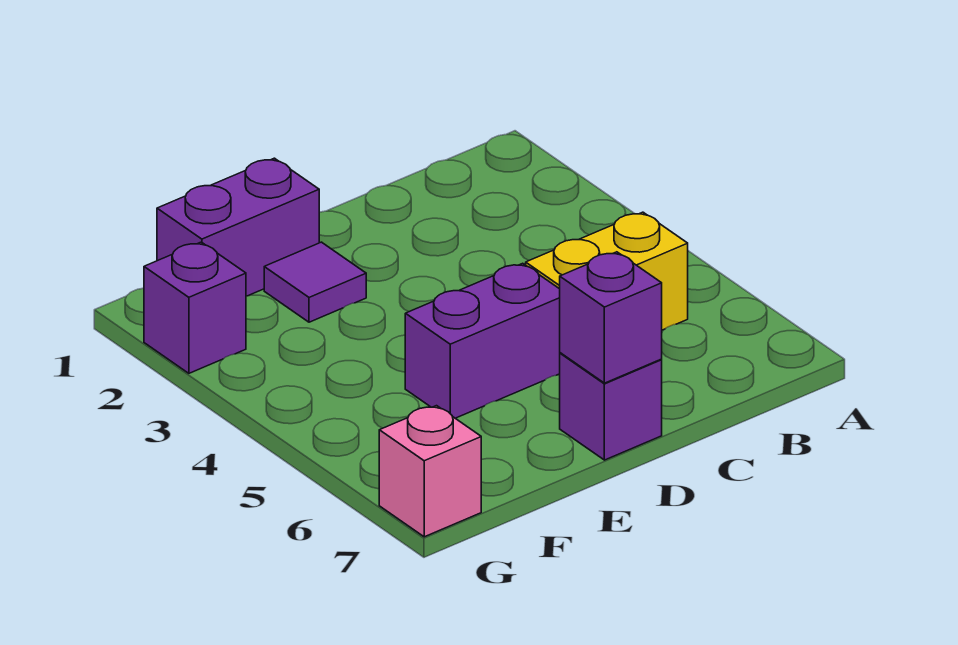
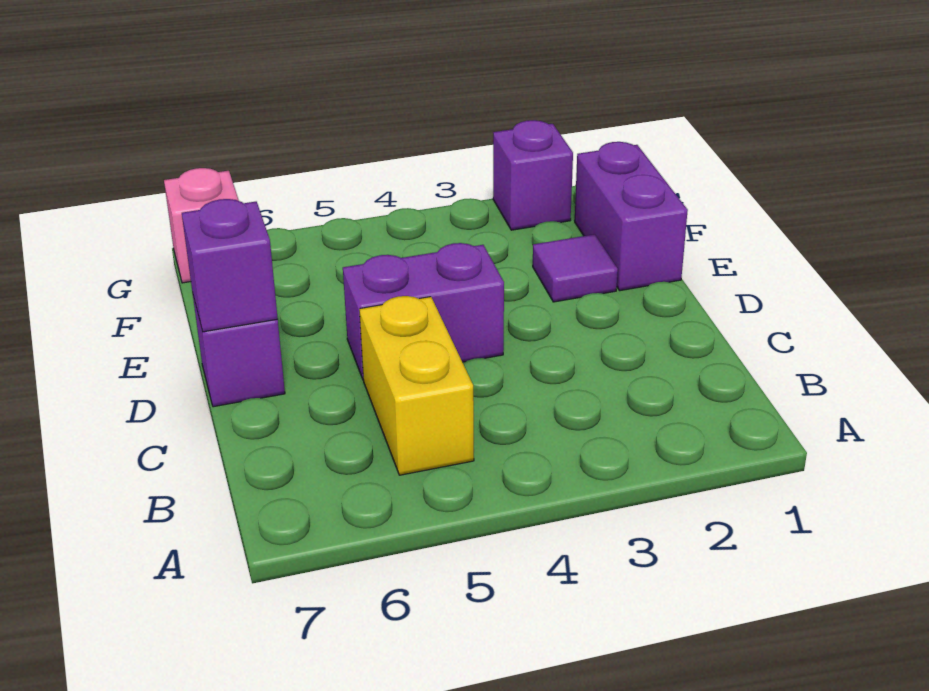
purple 1x2 brick [405,263,560,418] -> purple 1x2 brick turned to [343,243,504,380]

